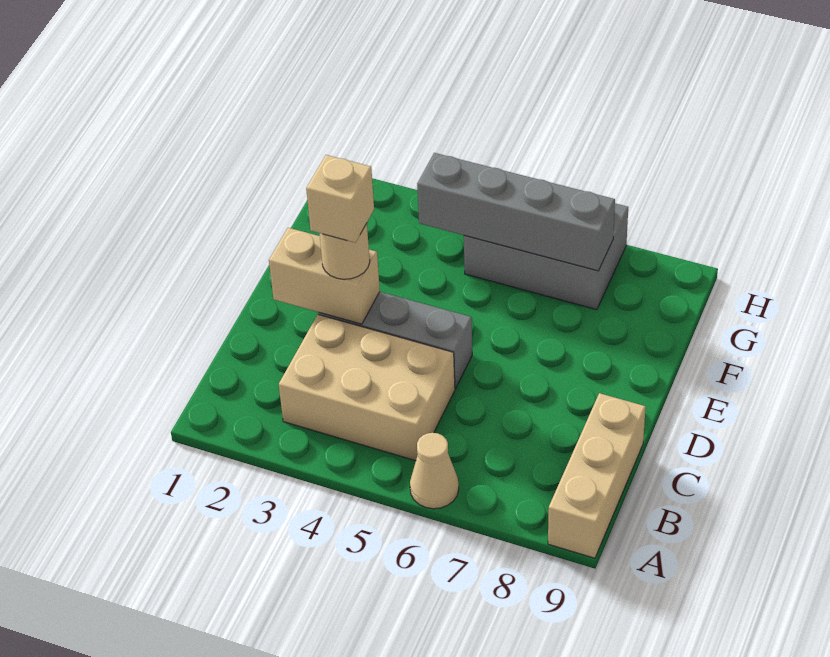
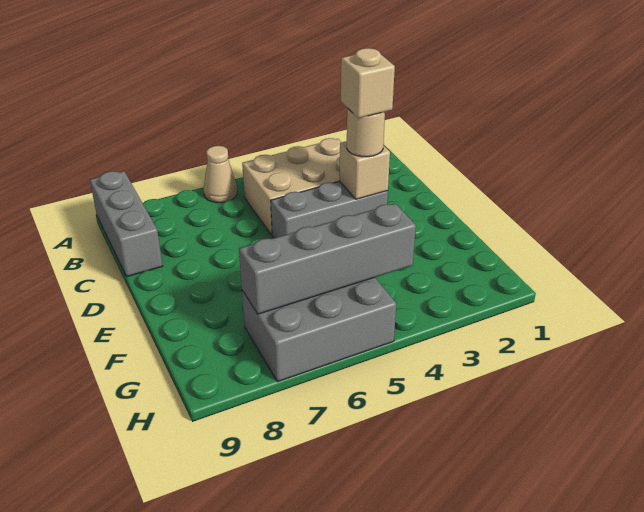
tan 1x3 brick [548,393,646,558] -> grey 1x3 brick [90,171,162,277]
tan 1x2 brick [269,228,380,324] -> tan 1x1 brick [339,141,390,199]

